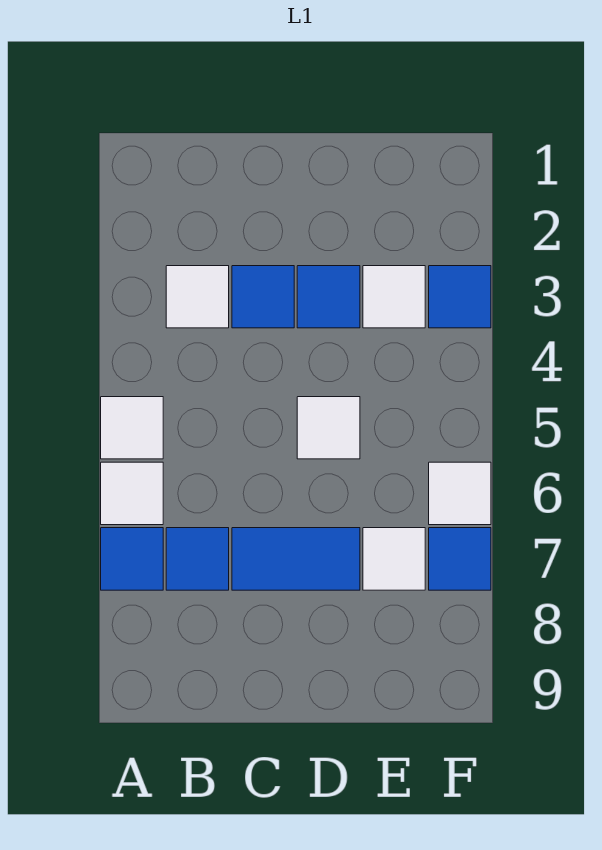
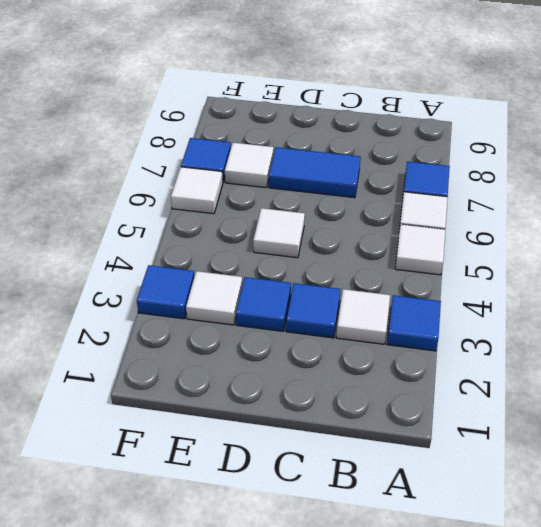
blue 1x1 tile [166,528,229,590] -> blue 1x1 tile moved to [387,295,441,351]

